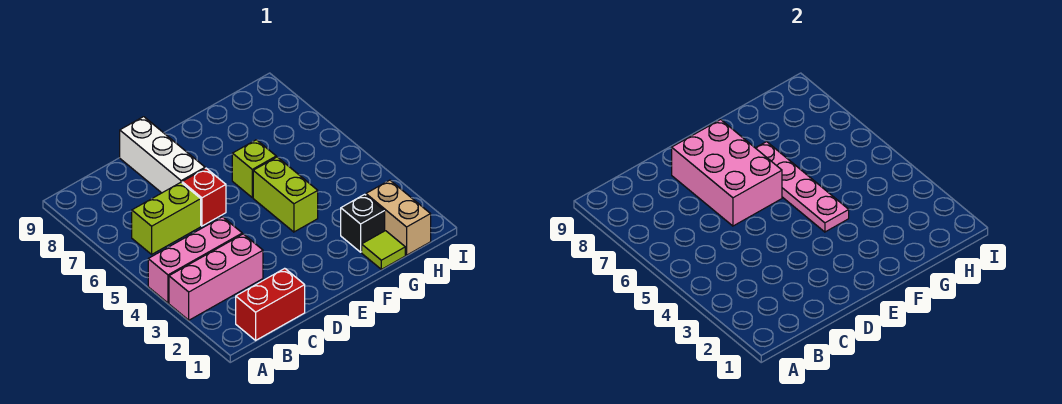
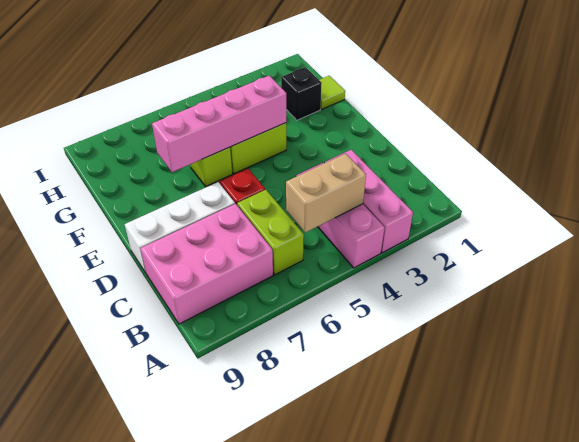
red 1x2 brick [236,268,305,340] -> none
pink 2x3 brick [672,120,782,226] -> pink 2x3 brick moved to [140,204,273,324]
pink 1x4 plate [756,142,849,232] -> pink 1x4 brick [152,76,286,172]
tan 1x2 brick [366,180,431,255] -> tan 1x2 brick moved to [286,154,366,233]

